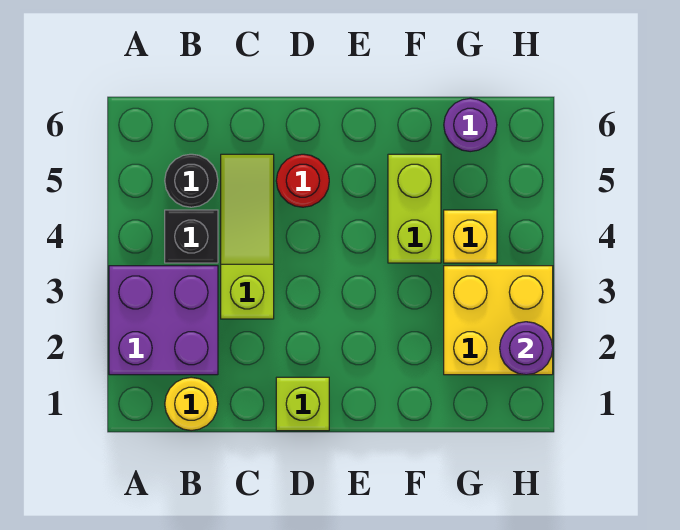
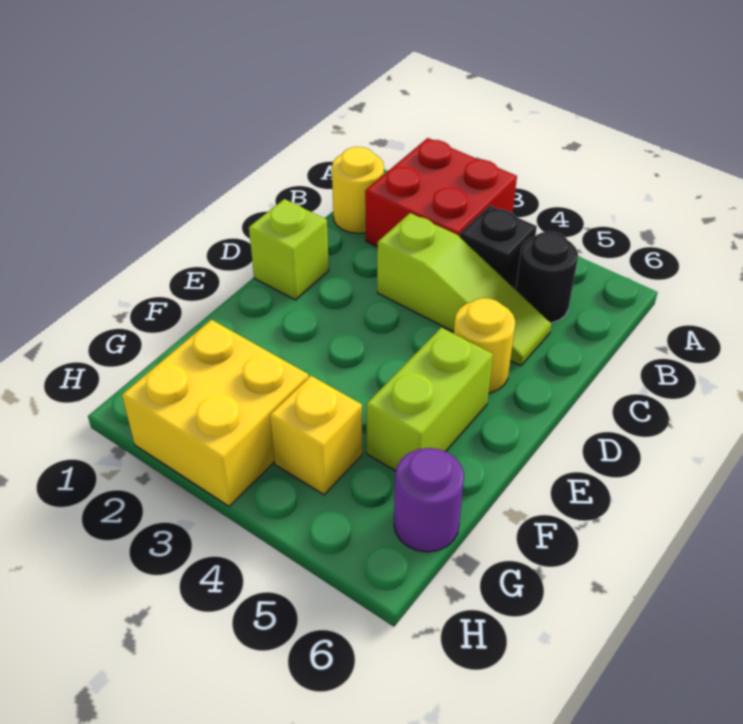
purple 2x2 brick [109,266,218,375] -> red 2x2 brick [365,138,517,247]
red 1x1 round brick [276,154,329,207] -> yellow 1x1 round brick [454,298,515,393]
lime 1x2 brick [388,154,441,263] -> lime 1x2 brick turned to [366,327,493,471]
purple 1x1 round brick [500,322,553,375] -> none

